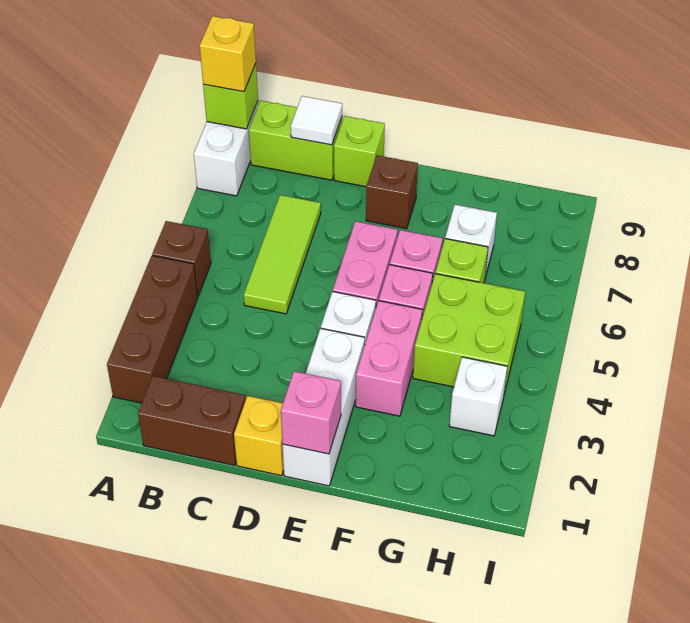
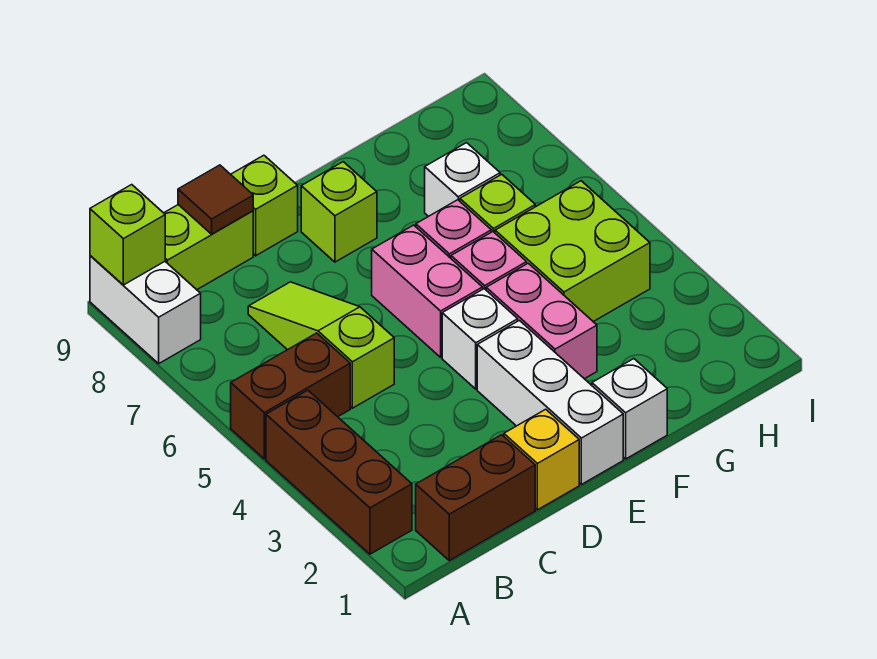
brown 1x1 brick [152,221,211,296] -> brown 1x2 brick [231,333,350,459]
yellow 1x1 brick [200,16,256,92] -> none
lime 1x3 tile [244,195,321,314] -> lime 1x3 slope [248,282,394,408]
white 1x1 tile [291,96,342,145] -> brown 1x1 tile [178,165,253,234]
pink 1x1 brick [281,371,341,454] -> none
brown 1x1 brick [366,155,418,229] -> lime 1x1 brick [301,162,377,262]
white 1x1 brick [449,357,507,436] -> white 1x1 brick moved to [592,359,667,459]

